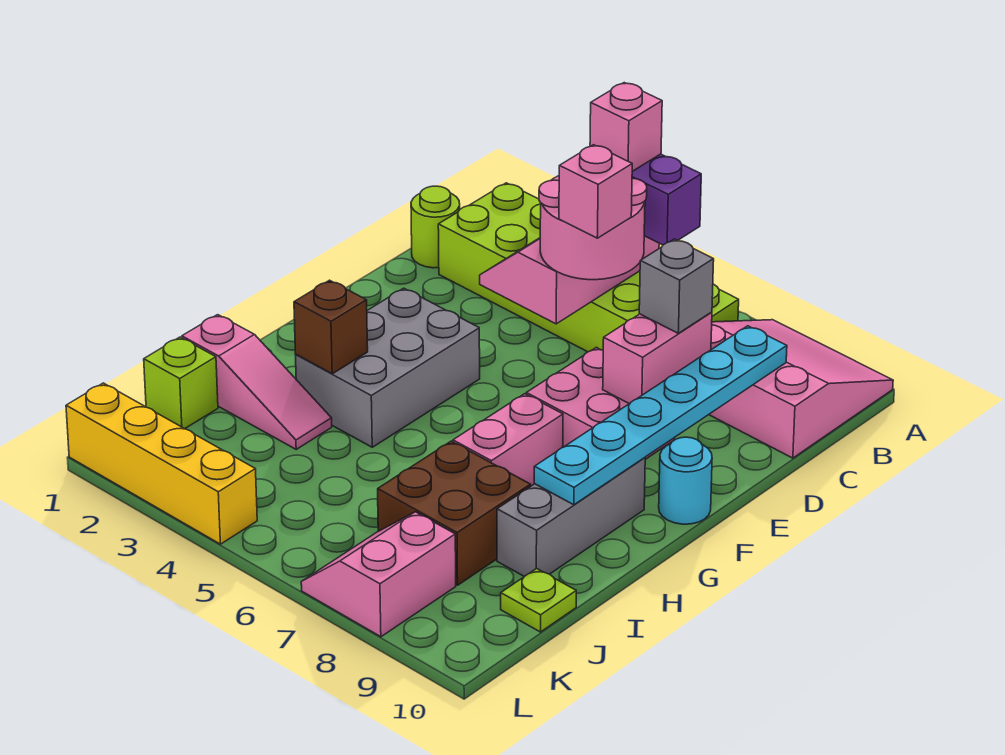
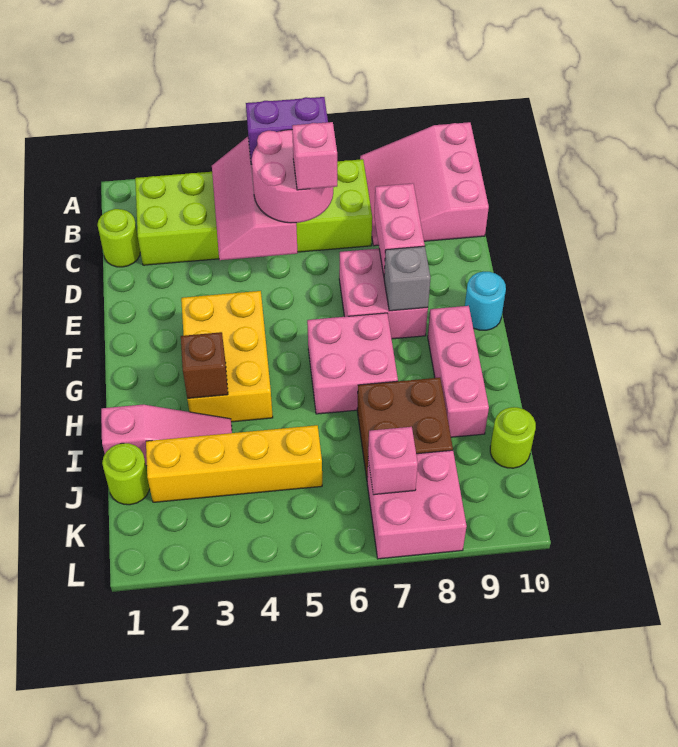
pink 3x3 slope [709,320,893,458] -> pink 3x3 slope turned to [360,122,489,246]
pink 1x1 brick [590,83,662,171] -> pink 1x1 brick moved to [368,427,418,495]
cyan 1x6 plate [534,326,787,505] -> none
grey 1x1 brick [639,239,714,333] -> grey 1x1 brick moved to [384,246,430,311]
grey 2x3 brick [296,288,480,447] -> yellow 2x3 brick [181,291,273,422]
pink 1x2 brick [453,394,563,486] -> pink 2x2 brick [307,313,398,414]
grey 1x3 brick [497,458,645,577] -> pink 1x3 brick [428,306,489,437]
lime 1x1 brick [144,337,218,429] -> lime 1x1 round brick [102,443,150,505]
lime 1x1 plate [501,568,576,632] -> lime 1x1 round brick [490,407,536,468]
pink 2x2 slope [301,512,456,637] -> pink 2x2 brick [367,450,467,559]
yellow 1x4 brick [66,383,257,544] -> yellow 1x4 brick moved to [146,425,322,502]

